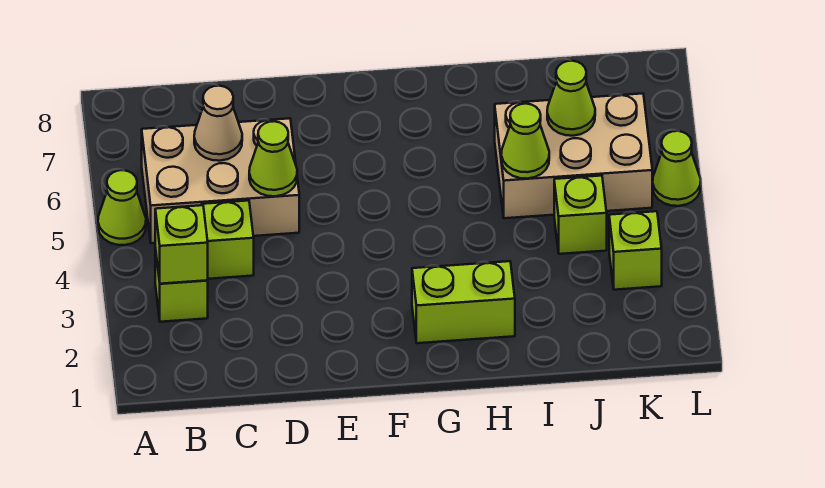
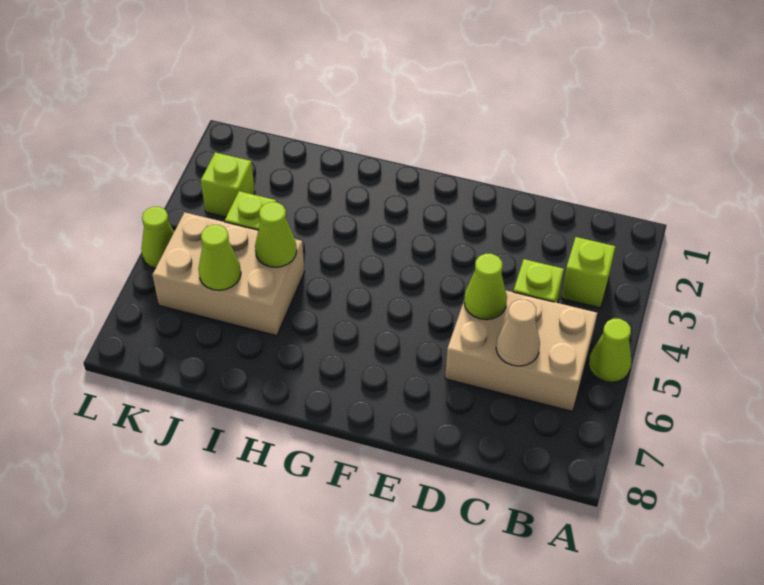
lime 1x1 brick [155,205,208,284] -> none
lime 1x2 brick [412,261,515,343] -> none

